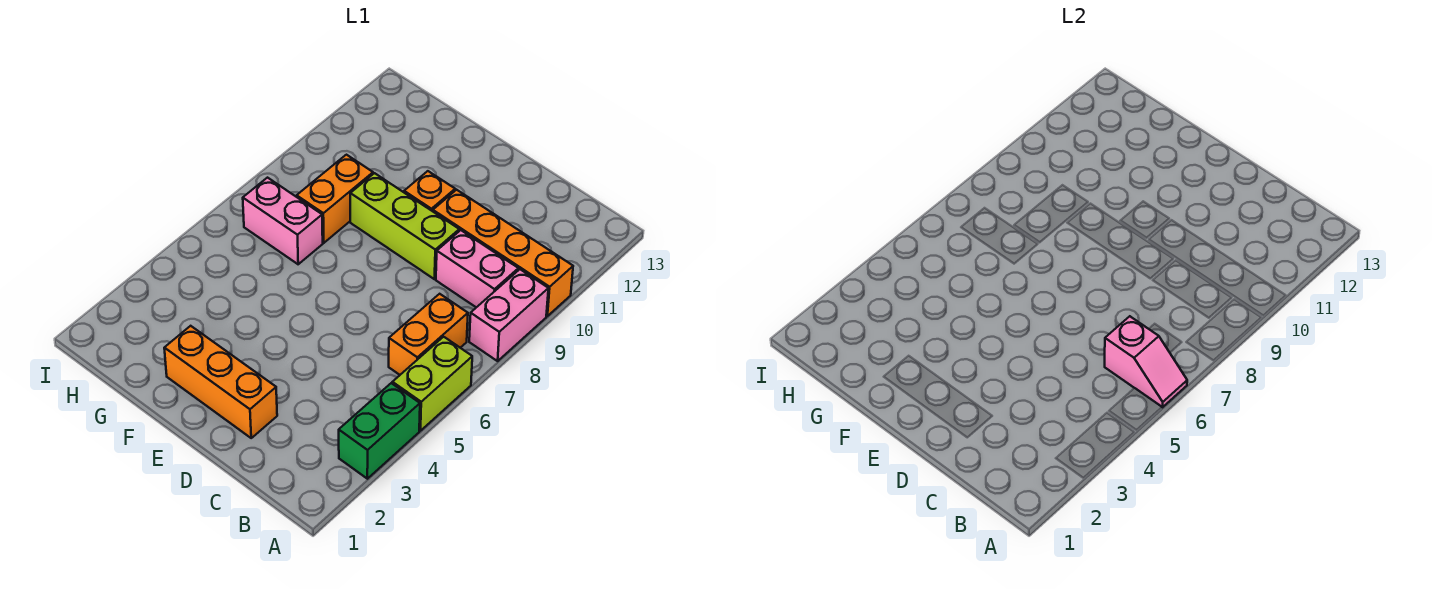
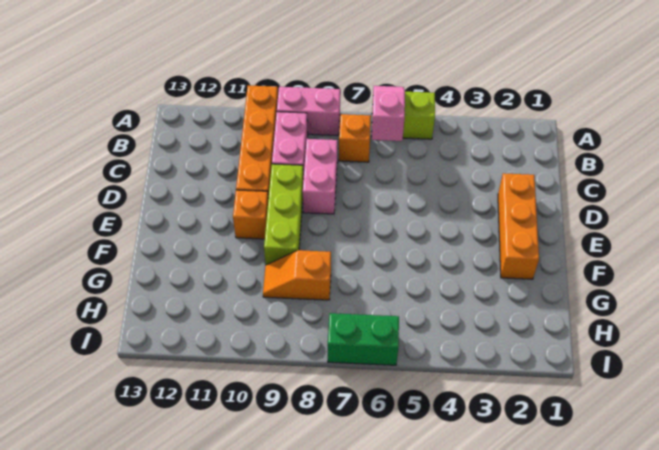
green 1x2 brick [339,383,420,479] -> green 1x2 brick moved to [328,313,399,365]
orange 1x2 brick [389,294,468,375] -> orange 1x1 brick [339,114,371,162]
pink 1x2 brick [243,178,323,264] -> pink 1x2 brick moved to [303,139,337,214]
orange 1x2 brick [297,155,373,243] -> orange 1x2 slope [263,250,331,300]

